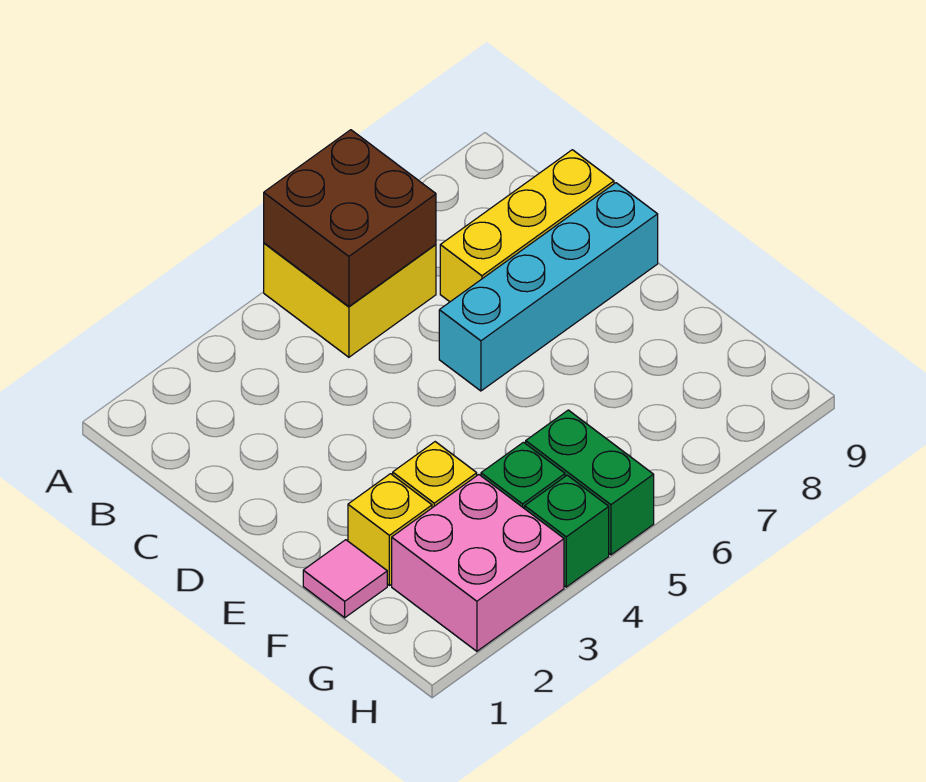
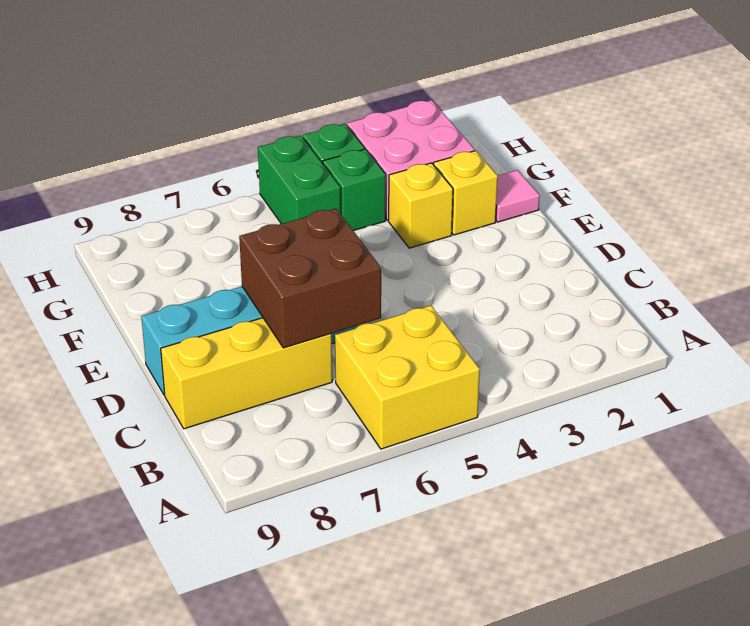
brown 2x2 brick [264,130,436,307] -> brown 2x2 brick moved to [239,209,381,348]

